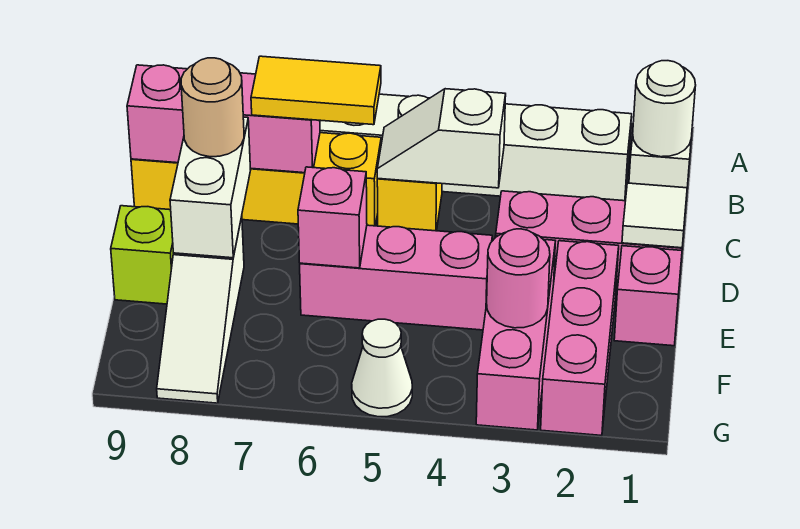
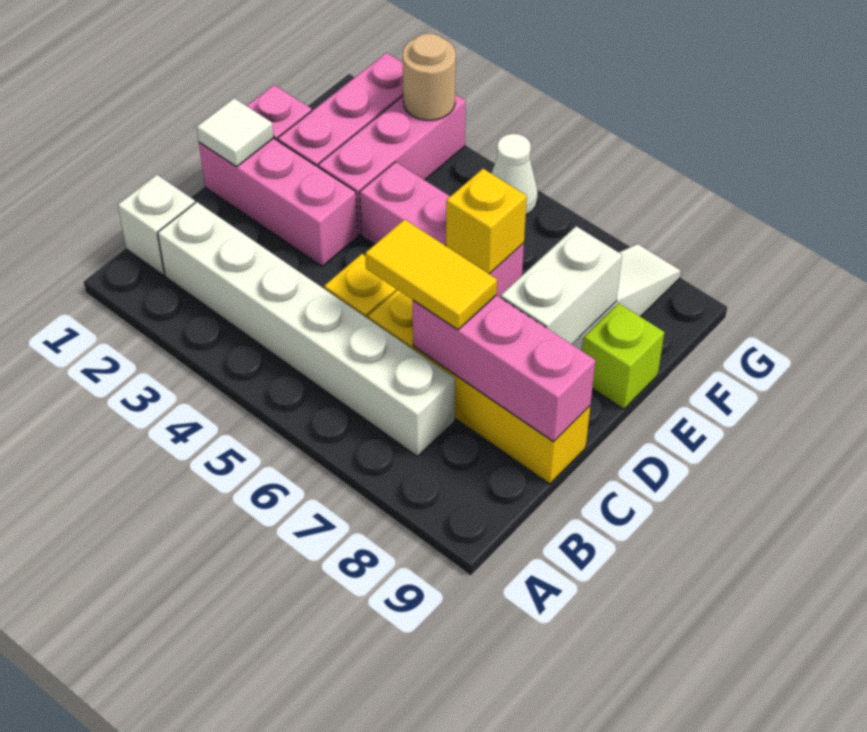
white 1x1 round brick [633,61,696,157] -> none
white 1x2 slope [377,89,506,188] -> none
tan 1x1 round brick [181,58,244,157] -> tan 1x1 round brick moved to [402,34,456,120]
pink 1x1 brick [298,167,367,268] -> yellow 1x1 brick [446,169,527,274]
pink 1x1 round brick [487,229,550,328] -> none

